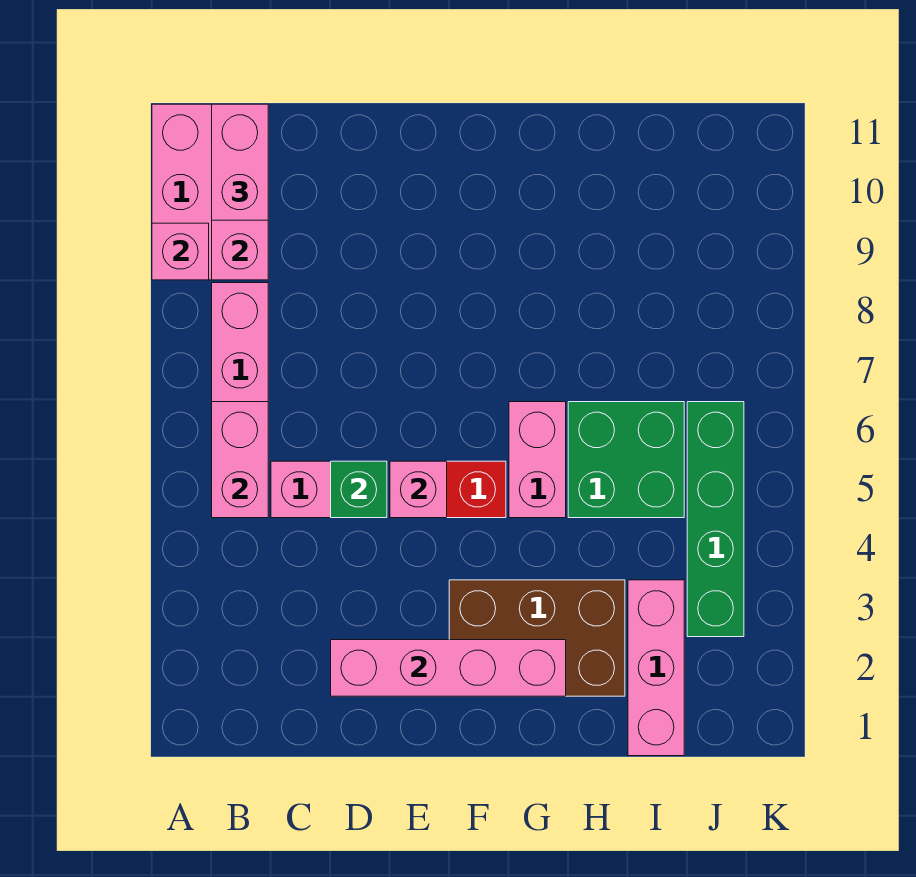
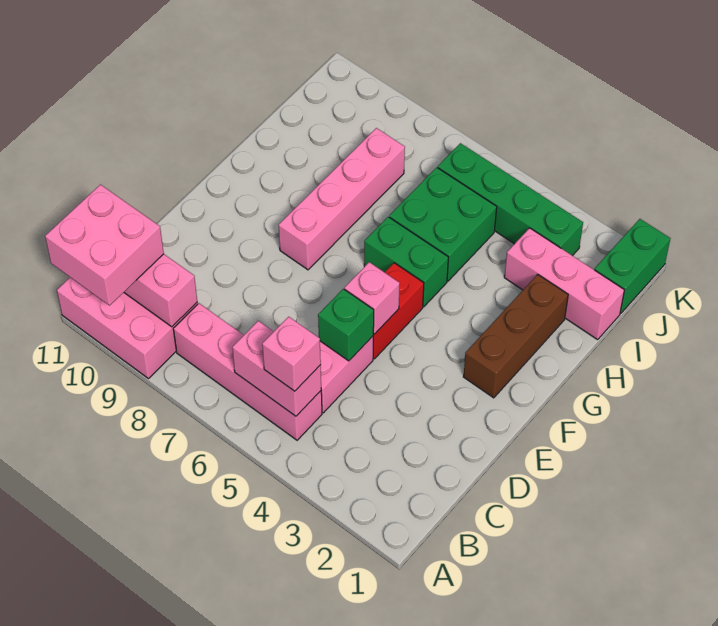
pink 1x1 brick [152,223,209,280] -> pink 1x1 brick moved to [262,317,321,391]
pink 1x2 brick [212,104,268,220] -> pink 2x2 brick [45,185,164,305]
pink 1x4 brick [331,640,566,696] -> pink 1x4 brick moved to [279,128,405,270]
brown 2x3 brick [449,580,625,696] -> brown 1x3 brick [463,274,568,398]
pink 1x2 brick [509,402,566,518] -> green 1x2 brick [364,217,448,307]
none -> green 1x2 brick [594,219,670,314]

